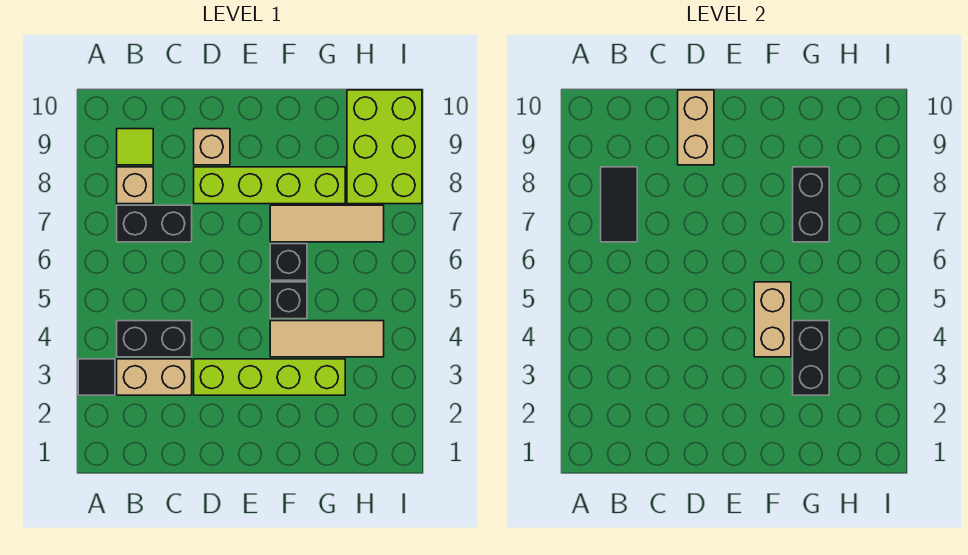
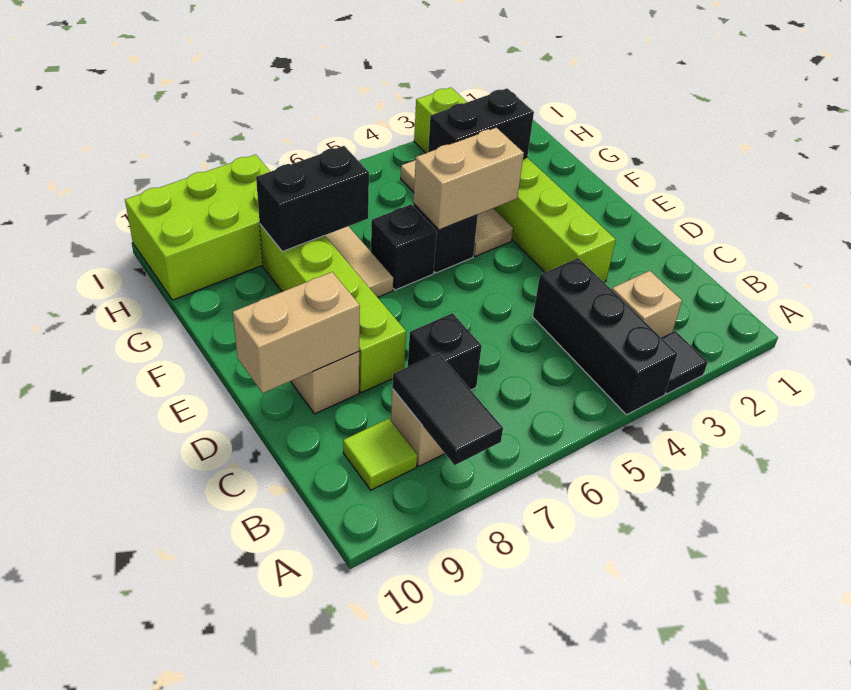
tan 1x2 brick [117,359,192,395] -> tan 1x1 brick [612,271,682,337]
black 1x2 brick [117,321,192,357] -> black 1x3 brick [533,258,677,415]
black 1x2 brick [117,205,192,242] -> black 1x1 brick [408,313,482,390]
black 1x2 tile [601,167,637,242] -> black 1x2 tile turned to [392,353,503,465]
lime 1x4 brick [194,359,345,395] -> lime 1x6 brick [414,87,616,282]

